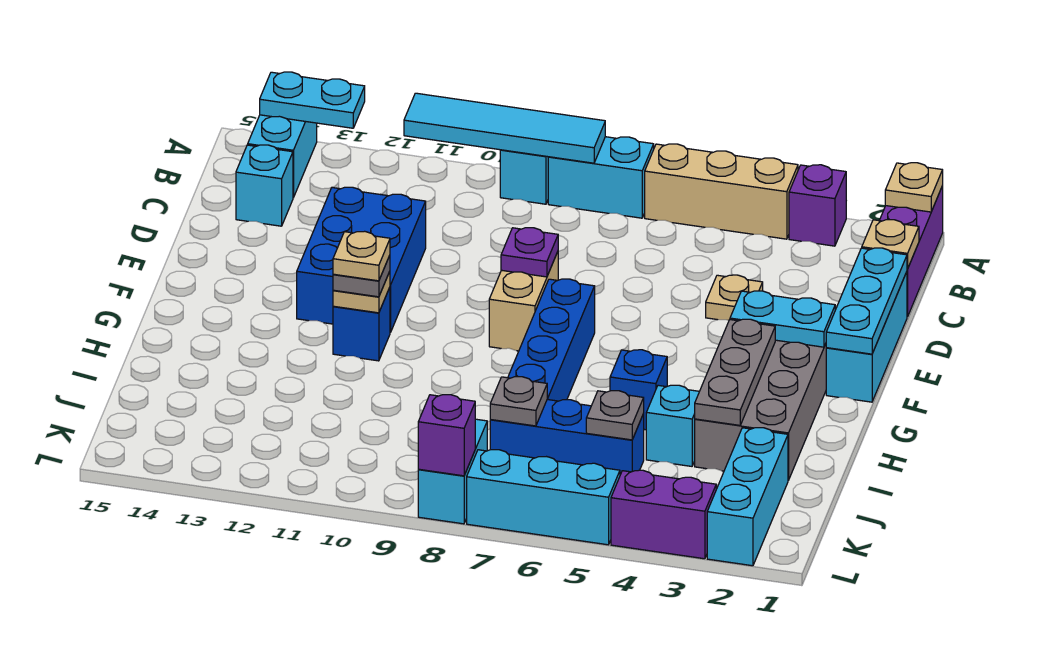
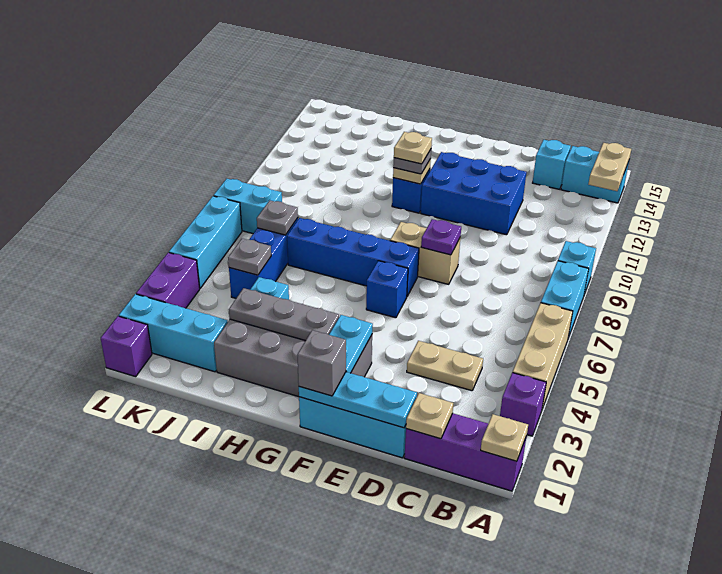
cyan 1x4 tile [404,93,605,163] -> none
cyan 1x2 plate [260,72,365,128] -> tan 1x2 plate [588,143,631,191]
tan 1x1 plate [706,275,763,320] -> tan 1x2 plate [407,341,483,391]
none -> grey 1x1 brick [297,330,346,396]
blue 1x1 brick [610,350,667,430] -> blue 1x1 brick moved to [366,261,408,318]
purple 1x1 brick [418,395,475,476] -> purple 1x1 brick moved to [101,316,152,377]

